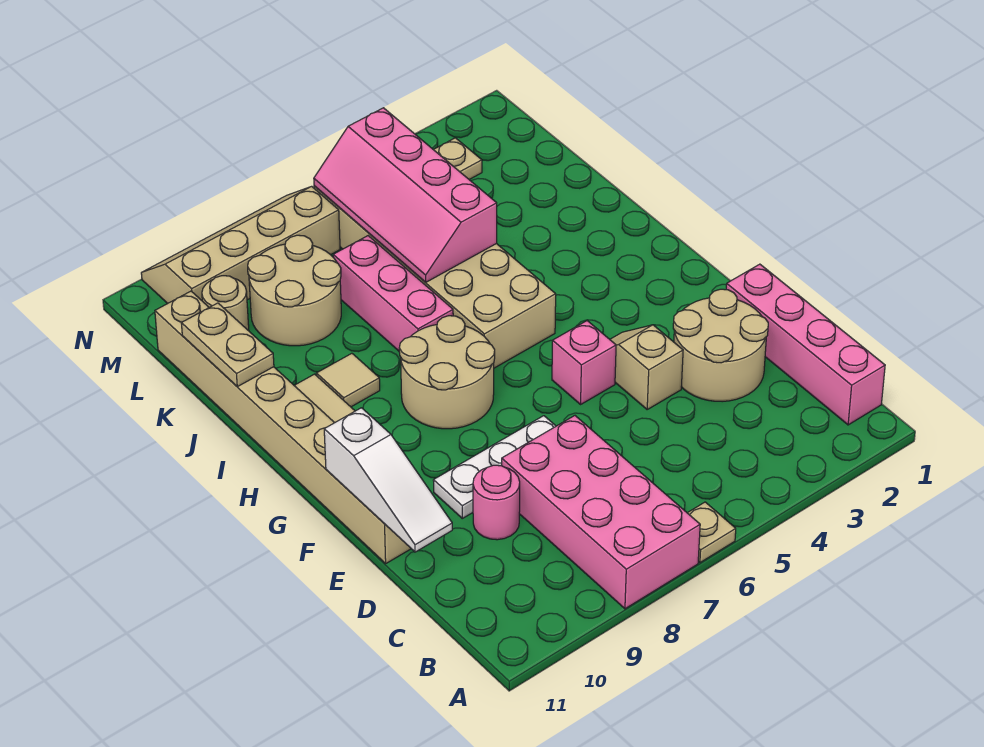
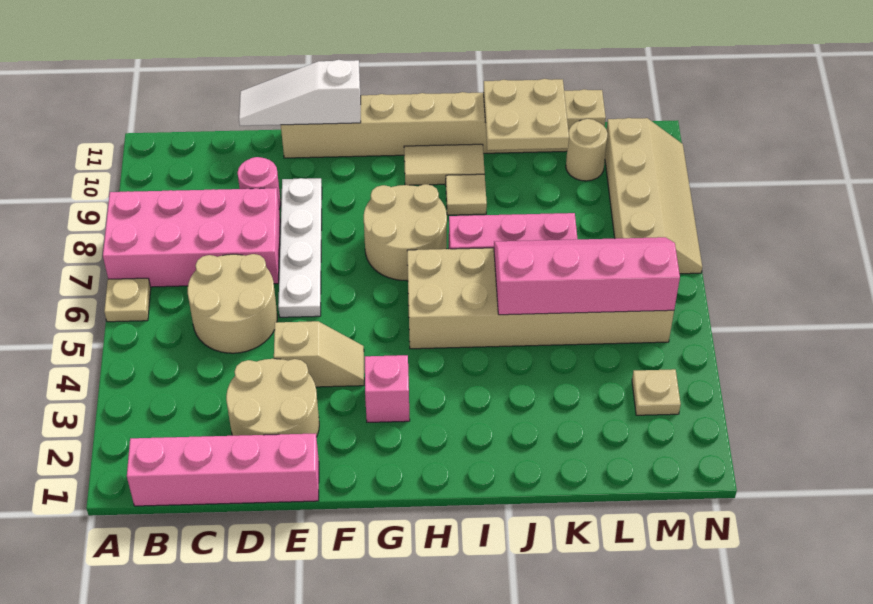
white 1x3 plate [433,416,556,518] -> white 1x4 plate [278,178,322,317]
pink 1x1 brick [552,321,616,404] -> pink 1x1 brick moved to [365,355,410,422]
tan 1x2 plate [181,303,274,387] -> tan 2x2 plate [483,79,569,150]
tan 2x2 round brick [248,235,341,346] -> tan 2x2 round brick moved to [188,254,277,353]

